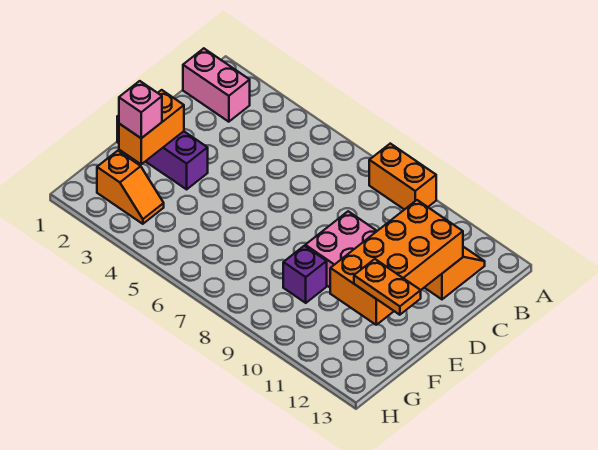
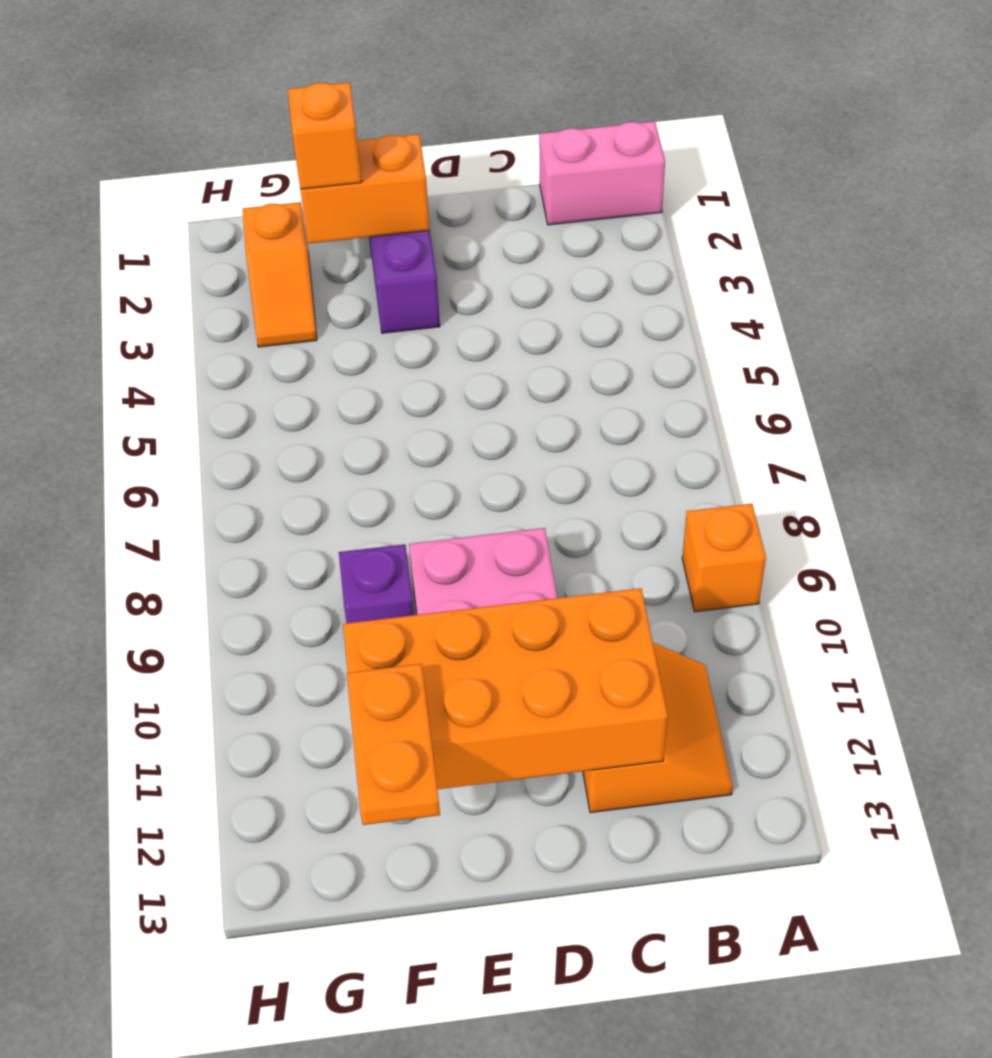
orange 1x2 brick [369,144,436,210] -> orange 1x1 brick [682,504,766,612]
pink 1x2 brick [183,48,250,122] -> pink 1x2 brick turned to [539,121,665,225]
pink 1x1 brick [119,81,162,138] -> orange 1x1 brick [288,82,362,189]

